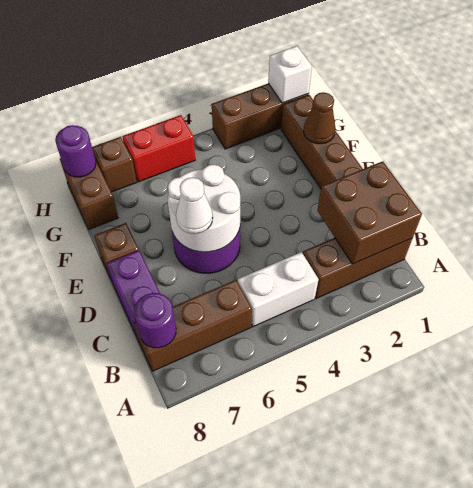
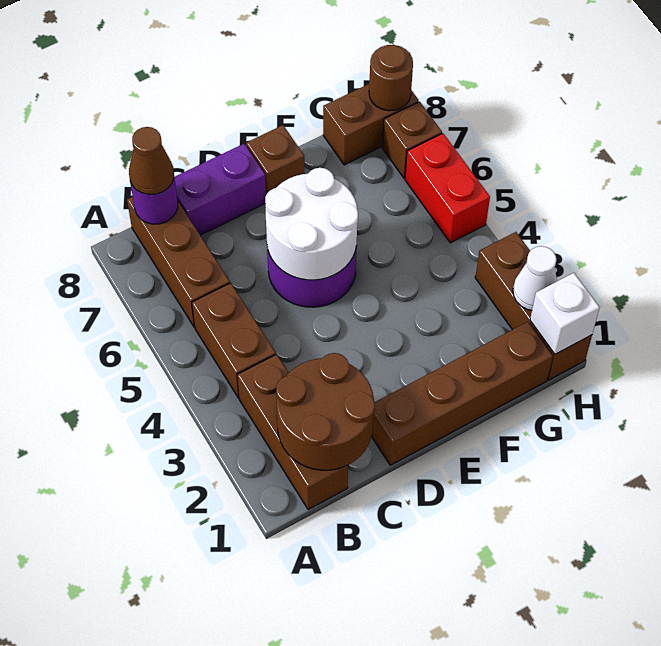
brown 2x2 brick [317,161,422,264] -> brown 2x2 round brick [276,353,375,470]
white 1x2 brick [238,252,318,327] -> brown 1x2 brick [192,283,276,398]
white 1x1 cone [176,177,213,234] -> white 1x1 cone moved to [513,246,557,311]
brown 1x1 cone [304,92,335,144] -> brown 1x1 cone moved to [129,127,174,195]
purple 1x1 round brick [55,125,96,177] -> brown 1x1 round brick [369,45,413,111]

